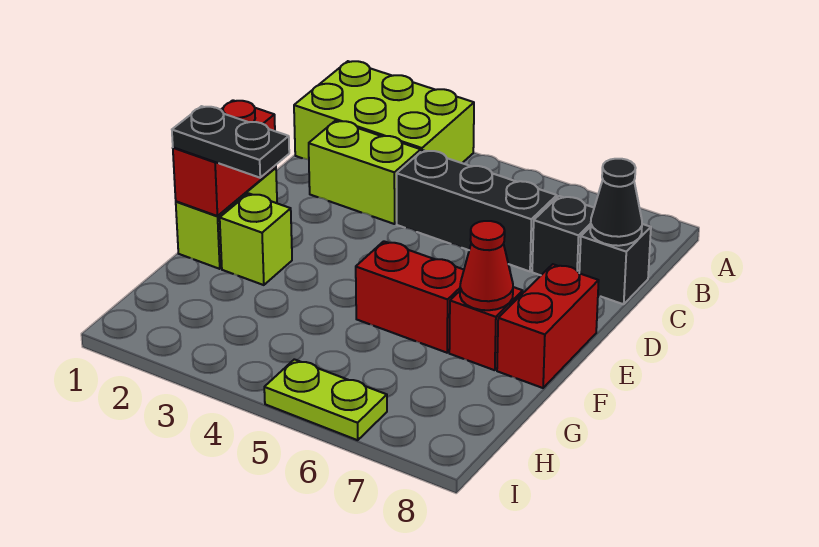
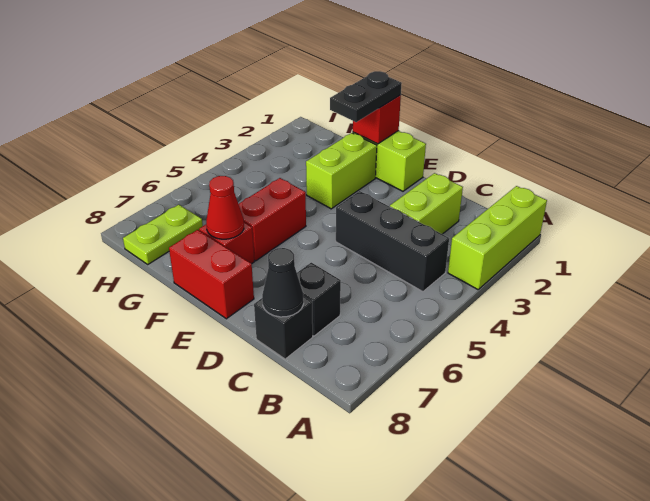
lime 2x3 brick [294,61,474,163] -> lime 1x3 brick [448,186,547,289]
black 1x3 brick [397,150,557,271] -> black 1x3 brick turned to [336,191,449,292]
red 1x2 brick [173,100,276,216] -> red 1x1 brick [353,95,401,144]
lime 1x1 brick [220,193,292,285] -> lime 1x2 brick [306,133,377,209]
lime 1x2 plate [264,359,387,440] -> lime 1x2 plate moved to [123,205,203,264]

